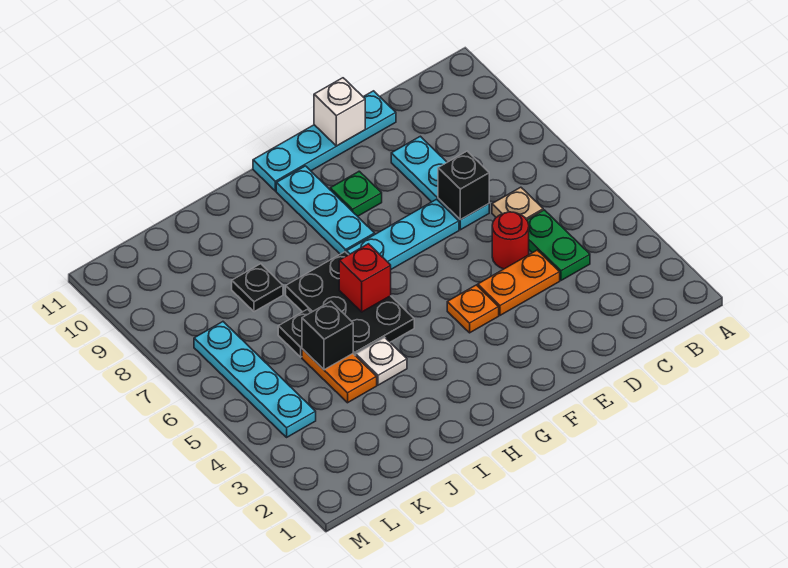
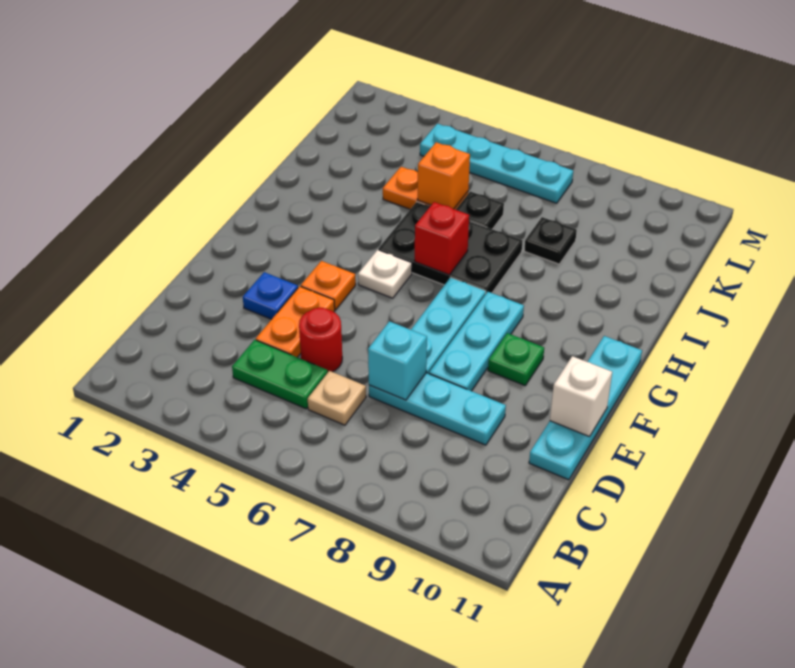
black 1x1 brick [438,151,489,220] -> cyan 1x1 brick [368,321,427,400]
none -> blue 1x1 plate [243,272,298,319]
cyan 1x3 plate [276,166,375,254] -> cyan 1x3 plate turned to [429,292,524,391]
white 1x1 plate [356,337,407,385] -> white 1x1 plate moved to [358,250,412,298]
black 1x1 brick [302,301,353,370] -> orange 1x1 brick [417,142,470,209]

